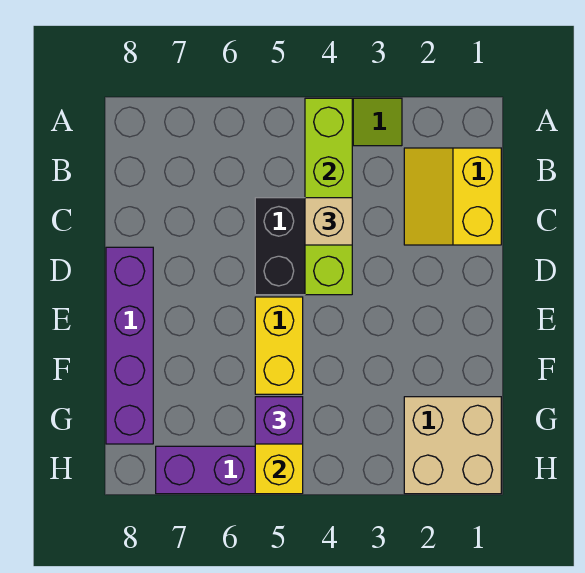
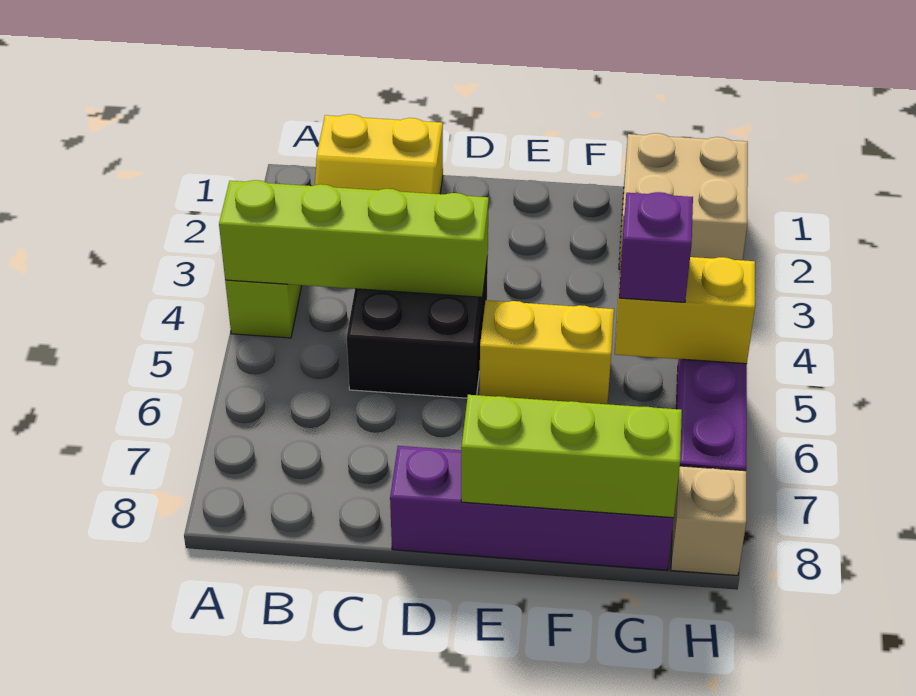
tan 1x1 brick [305,198,352,245] -> tan 1x1 brick moved to [671,466,746,575]
none -> lime 1x3 brick [461,395,682,518]

